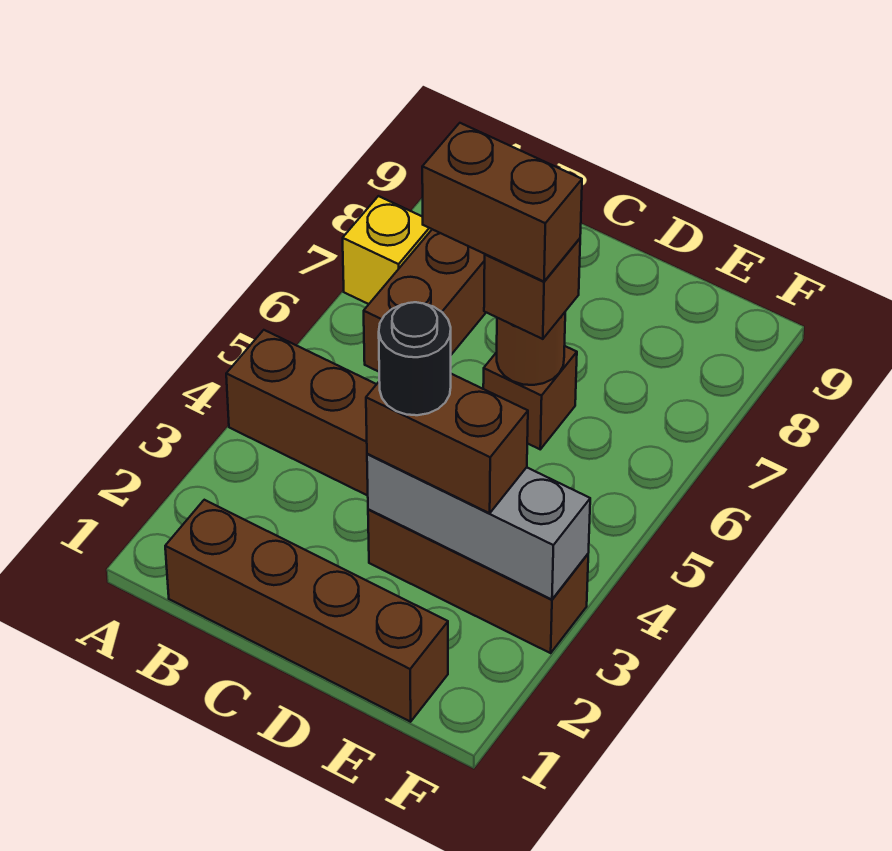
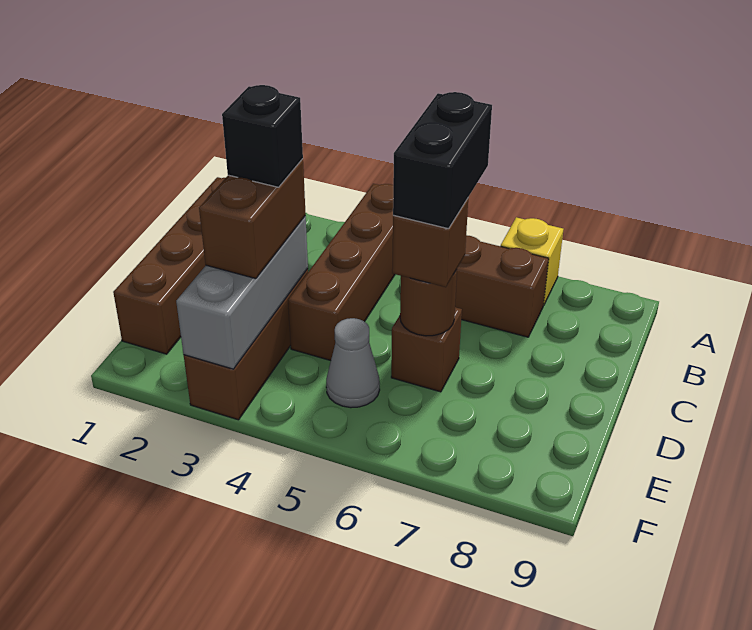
brown 1x2 brick [422,123,582,281] -> black 1x2 brick [393,92,492,229]
black 1x1 round brick [379,302,451,415] -> black 1x1 brick [222,85,303,187]
none -> grey 1x1 cone [326,318,380,408]

